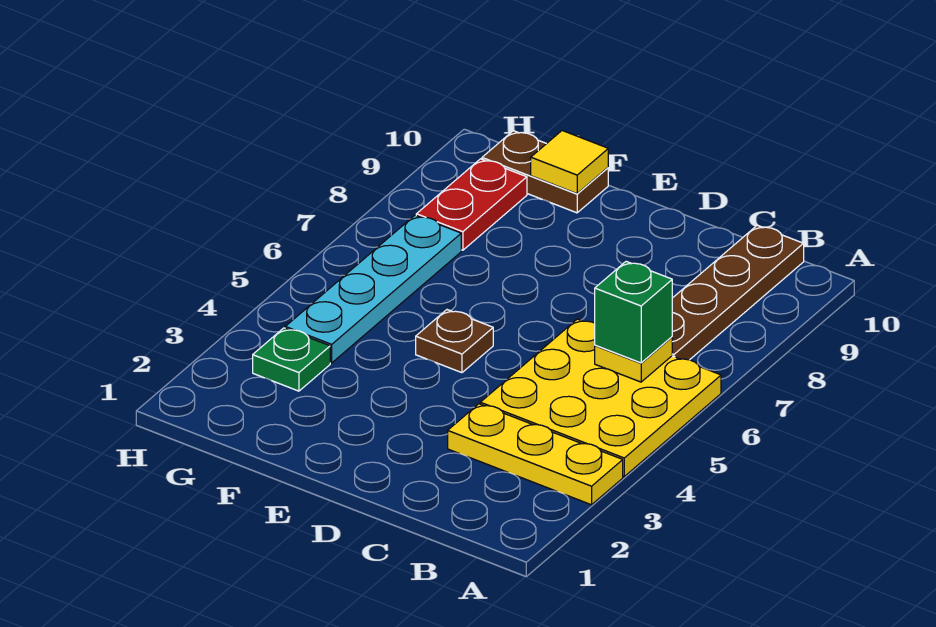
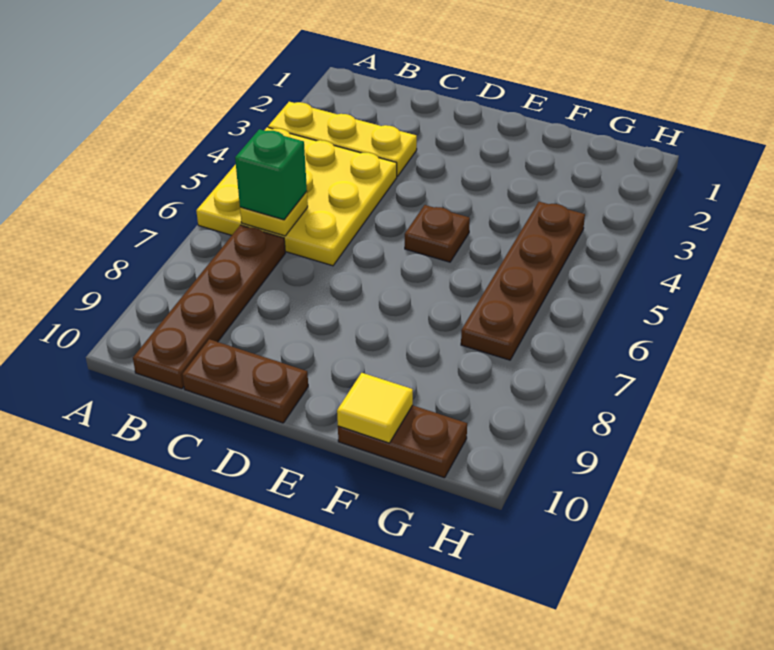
none -> brown 1x2 plate [182,339,308,423]
green 1x1 plate [253,328,330,391] -> none
cyan 1x4 plate [285,215,461,363] -> brown 1x4 plate [461,202,585,360]
red 1x2 plate [416,159,527,250] -> none

